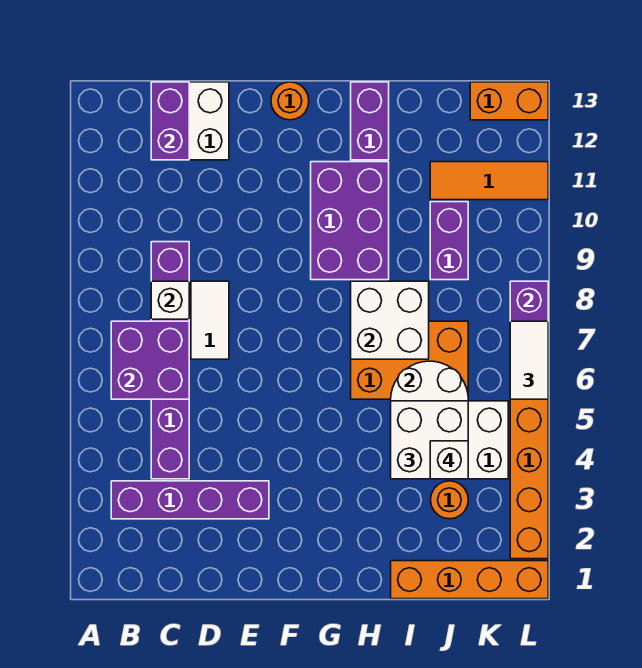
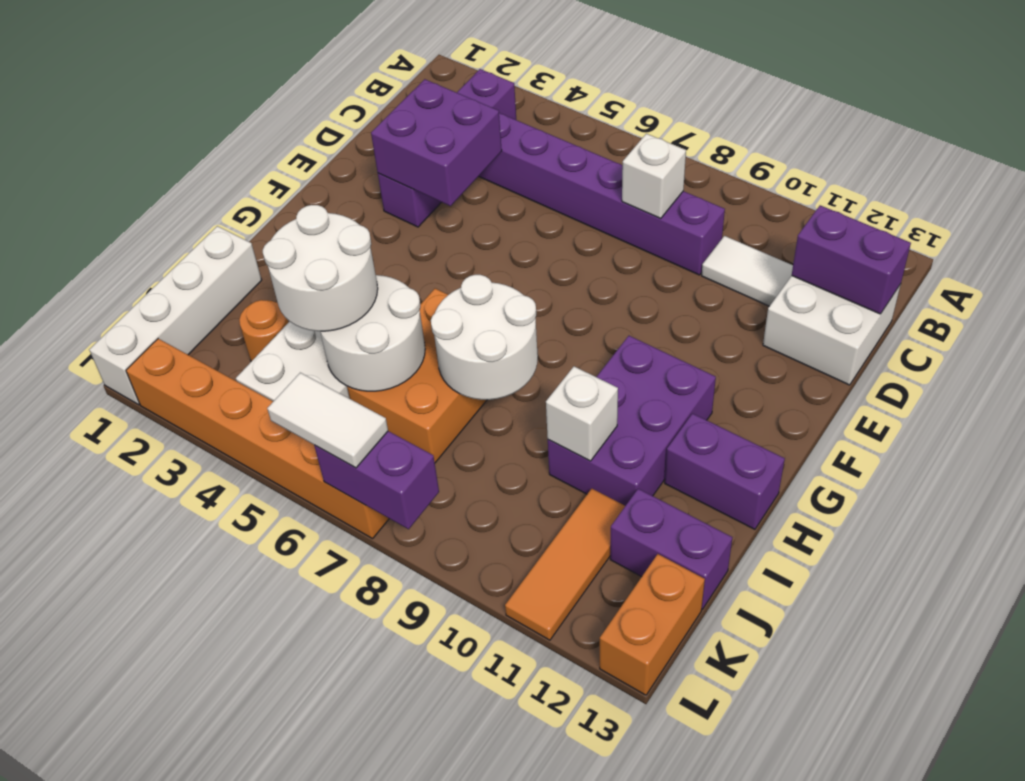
purple 2x2 brick [111,321,189,399] -> purple 2x2 brick moved to [371,79,502,206]
white 1x2 tile [191,281,229,359] -> white 1x2 tile moved to [702,236,793,306]
orange 1x1 round brick [271,82,309,120] -> none
purple 2x3 brick [311,162,389,280] -> purple 2x3 brick turned to [548,336,716,506]
white 2x2 brick [351,281,429,359] -> white 2x2 round brick [431,275,538,400]
orange 1x4 brick [391,561,548,599] -> white 1x4 brick [89,226,262,405]
white 2x2 brick [391,401,468,479] -> white 2x2 round brick [263,205,378,331]
white 1x1 brick [430,441,468,479] -> white 1x1 brick moved to [546,366,618,461]
purple 1x2 brick [430,202,468,280] -> purple 1x2 brick moved to [610,489,732,609]

